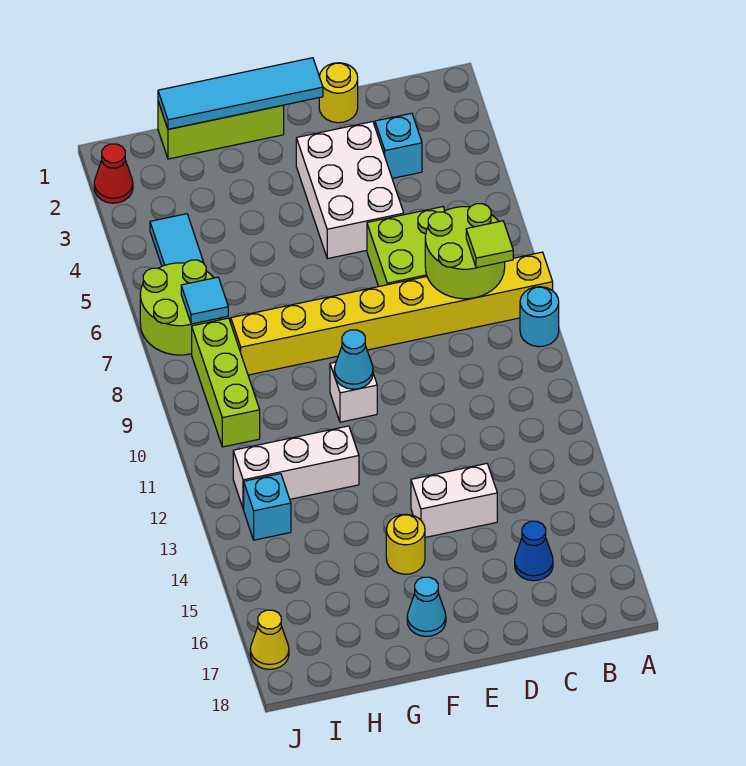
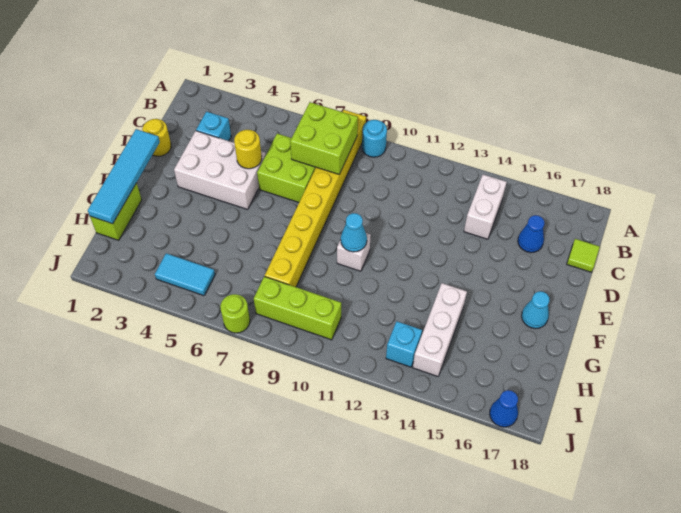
lime 2x2 round brick [425,204,505,299] -> lime 2x2 brick [290,102,358,174]
lime 1x1 tile [466,221,513,268] -> lime 1x1 tile moved to [567,239,600,272]
white 1x2 brick [411,464,497,537] -> white 1x2 brick moved to [464,175,507,239]
lime 1x3 brick [158,102,284,159] -> lime 1x2 brick [90,183,142,240]
yellow 1x1 round brick [386,514,425,574] -> yellow 1x1 round brick moved to [234,130,262,169]
white 1x3 brick [233,426,359,509] -> white 1x3 brick moved to [413,283,467,376]
lime 2x2 round brick [140,260,220,355] -> lime 1x1 round brick [220,294,250,333]
cyan 1x1 tile [181,277,228,324] -> none
red 1x1 cone [94,144,133,203] -> none
yellow 1x1 cone [250,610,289,669] -> blue 1x1 cone [490,390,518,427]

